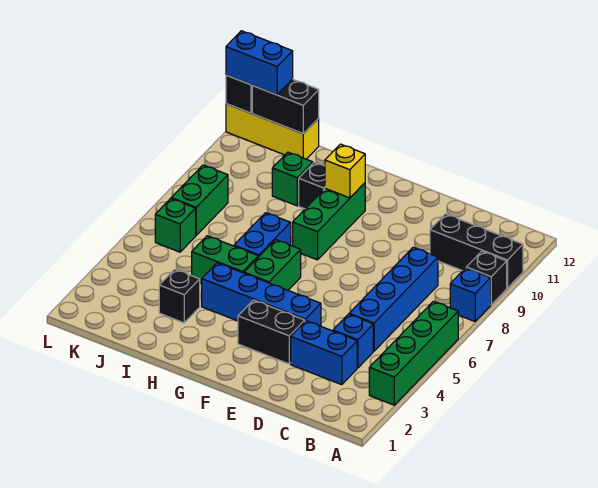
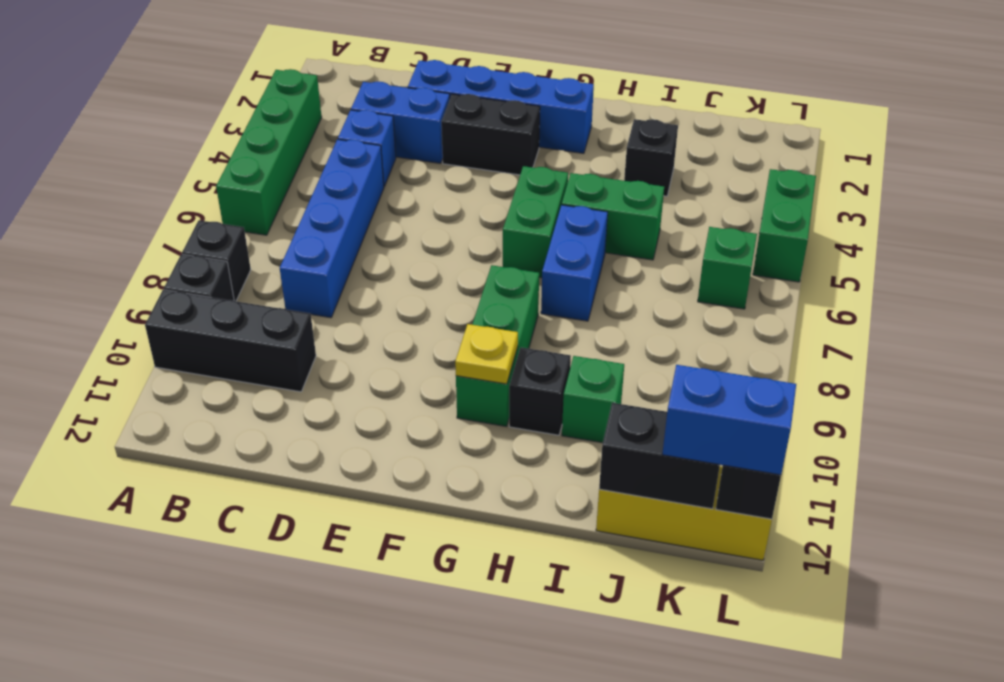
blue 1x1 brick [450,268,491,321] -> black 1x1 brick [182,220,251,301]
blue 1x4 brick [202,263,321,326] -> blue 1x4 brick moved to [408,60,594,153]
yellow 1x1 brick [325,144,365,198] -> yellow 1x1 plate [455,324,518,384]
green 1x2 brick [171,165,228,235] -> green 1x2 brick moved to [753,169,816,282]

